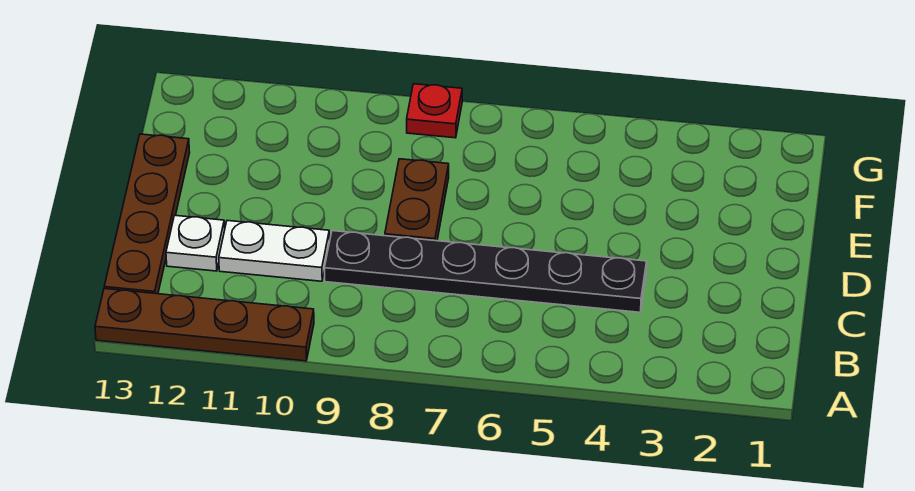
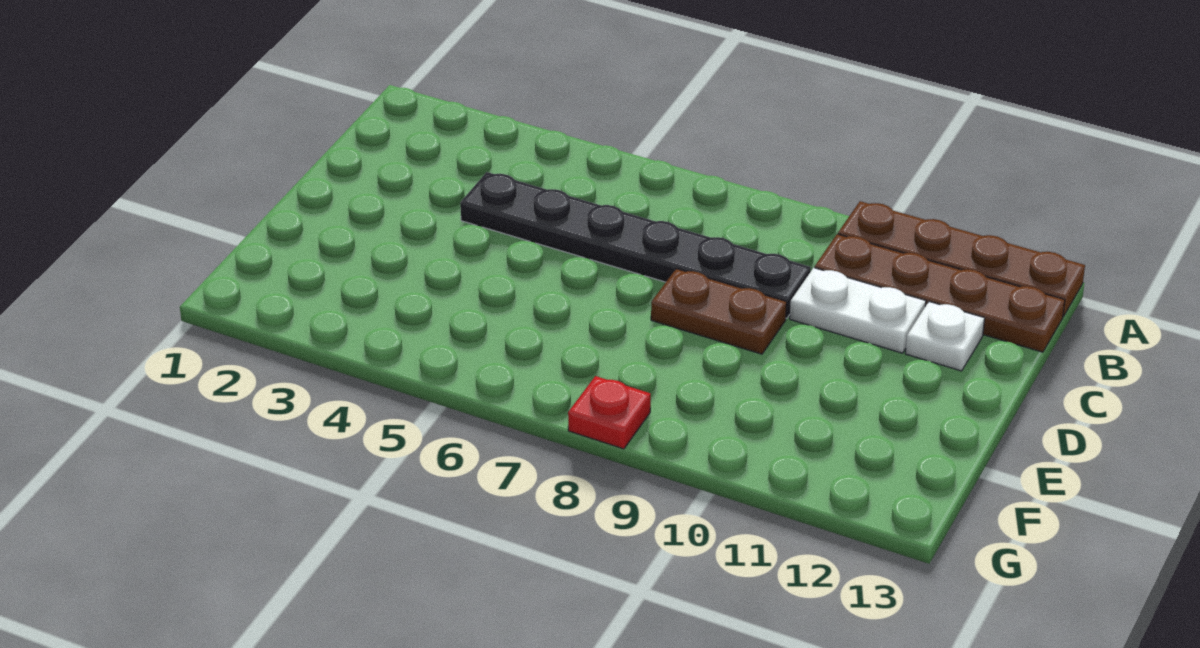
brown 1x4 plate [104,134,190,294] -> brown 1x4 plate turned to [815,234,1065,352]
brown 1x2 plate [385,159,449,241] -> brown 1x2 plate turned to [651,269,787,354]

